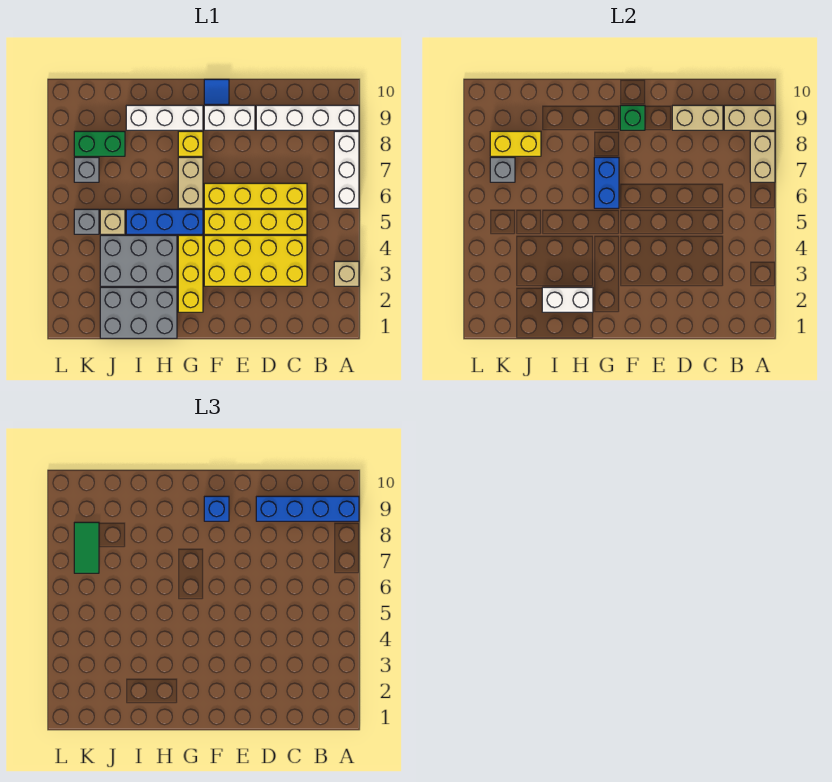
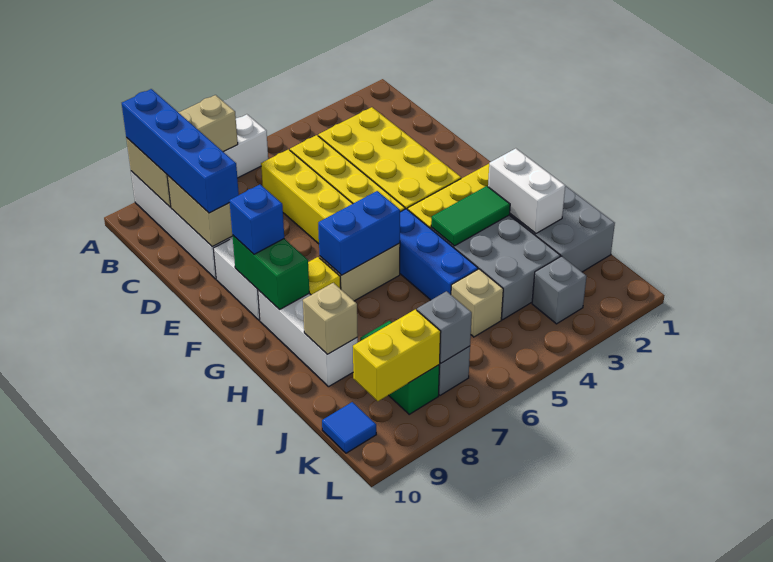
tan 1x1 brick [334,261,359,286] -> tan 1x1 brick moved to [303,283,358,354]
green 1x1 brick [620,105,645,130] -> green 1x2 brick [232,235,309,310]
blue 1x1 tile [204,79,229,104] -> blue 1x1 tile moved to [322,402,376,453]
yellow 1x2 brick [490,131,541,156] -> yellow 1x2 brick turned to [353,309,441,401]
grey 1x1 brick [74,209,99,234] -> grey 1x1 brick moved to [532,256,586,324]
green 1x2 tile [74,522,99,573] -> green 1x2 tile moved to [431,186,510,246]

